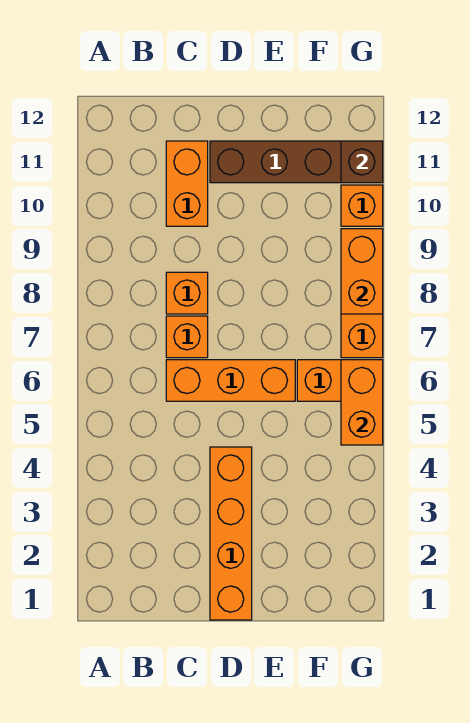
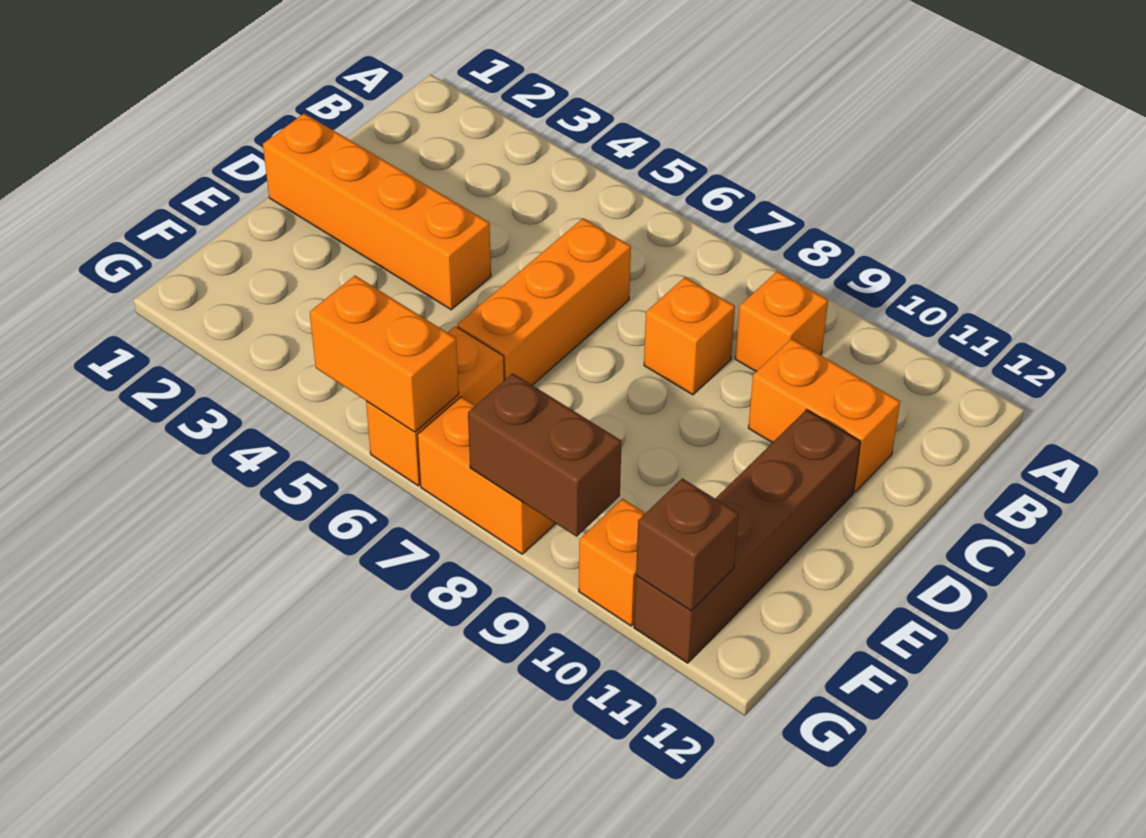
orange 1x1 brick [166,316,208,358] -> orange 1x1 brick moved to [735,271,828,372]
orange 1x2 brick [341,229,383,314] -> brown 1x2 brick [468,373,622,537]

